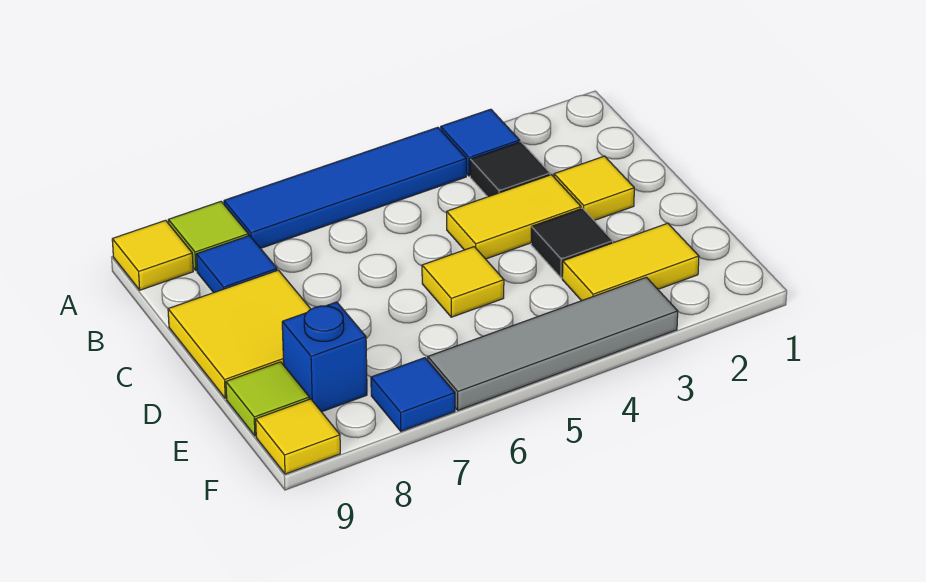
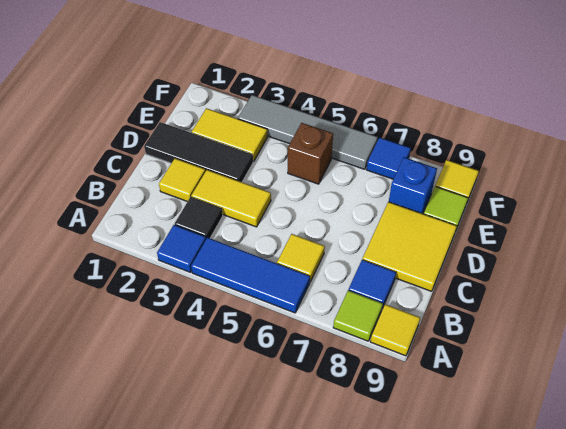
blue 1x4 tile [224,127,466,248] -> blue 1x3 tile [191,238,310,313]
black 1x1 tile [531,208,613,278] -> black 1x3 tile [144,122,253,182]
yellow 1x1 tile [422,247,504,317] -> yellow 1x1 tile moved to [277,234,325,282]
none -> brown 1x1 brick [288,123,333,184]

